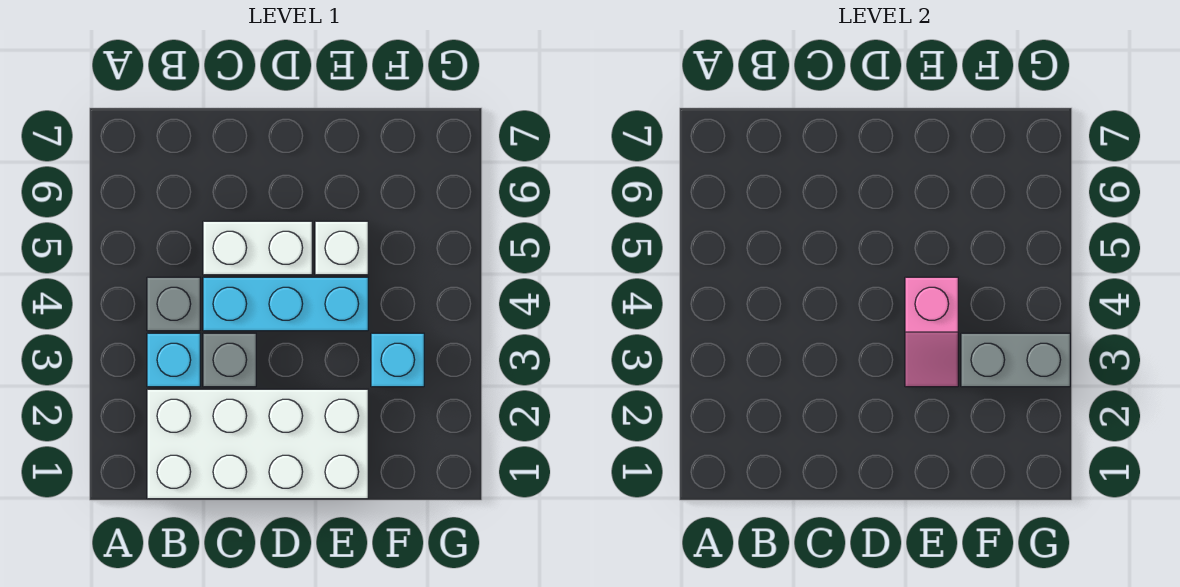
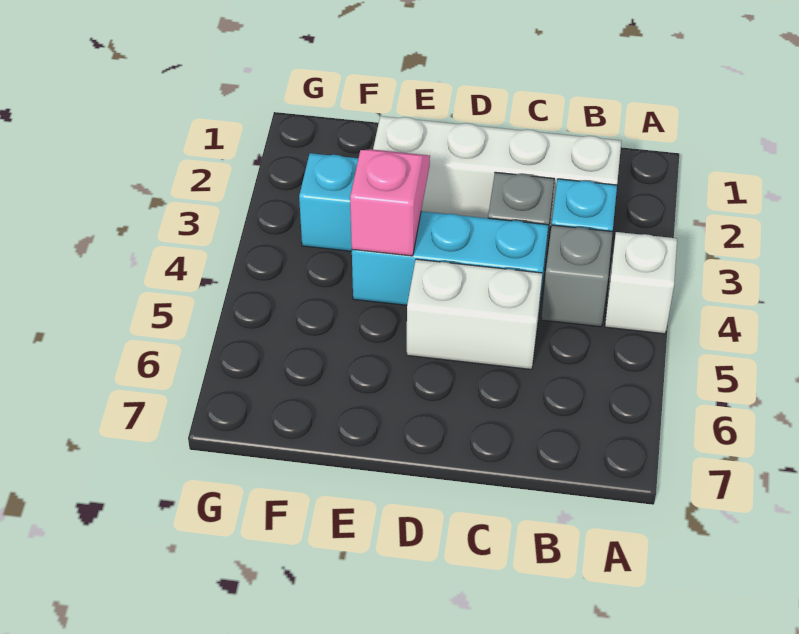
white 2x4 brick [147,389,368,499] -> white 1x4 brick [373,116,621,226]
white 1x1 brick [315,221,368,275] -> white 1x1 brick moved to [605,232,677,334]
grey 1x2 brick [961,333,1070,387] -> none

